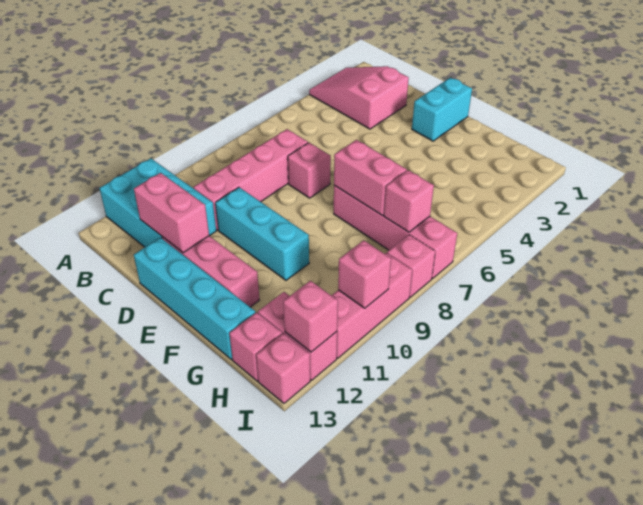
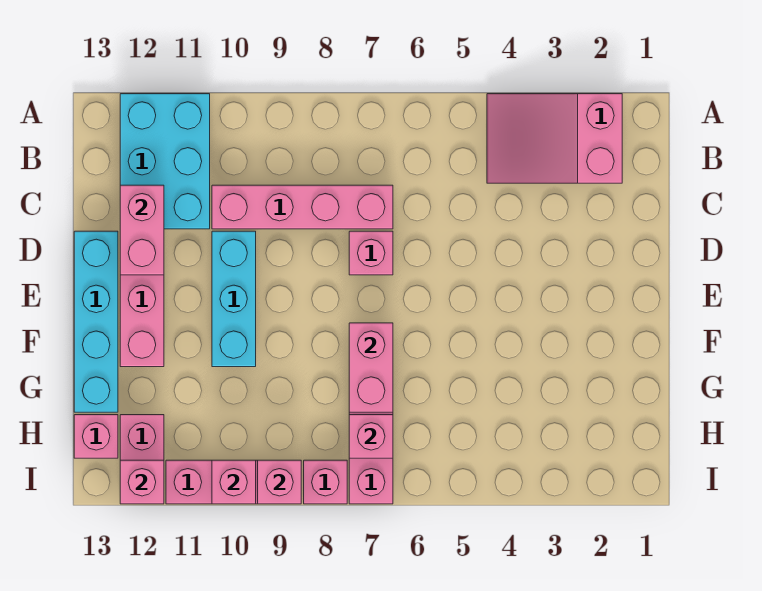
pink 2x3 slope [309,66,409,129] -> pink 2x3 slope turned to [487,94,622,183]
cyan 1x2 brick [412,78,472,141] -> none
pink 1x1 brick [256,333,310,403] -> pink 1x1 brick moved to [258,460,301,504]

